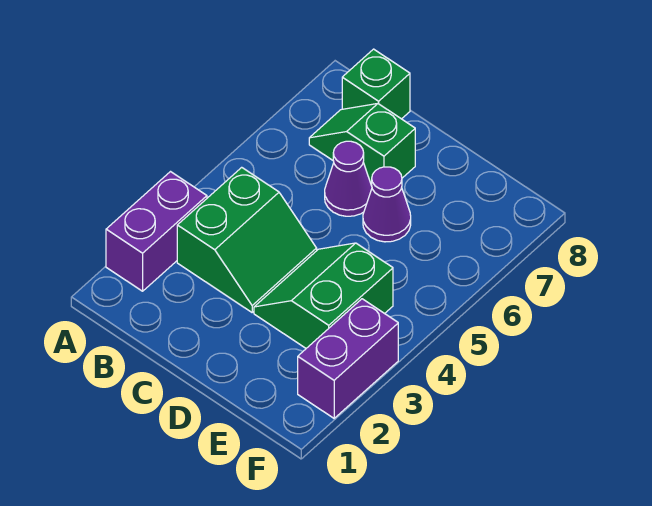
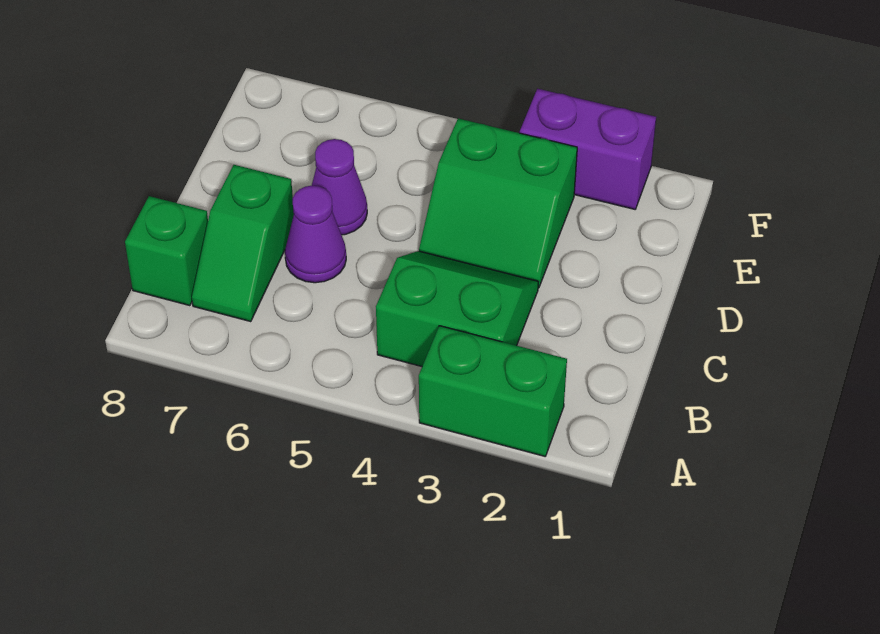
purple 1x2 brick [106,172,207,291] -> green 1x2 brick [419,326,567,456]

